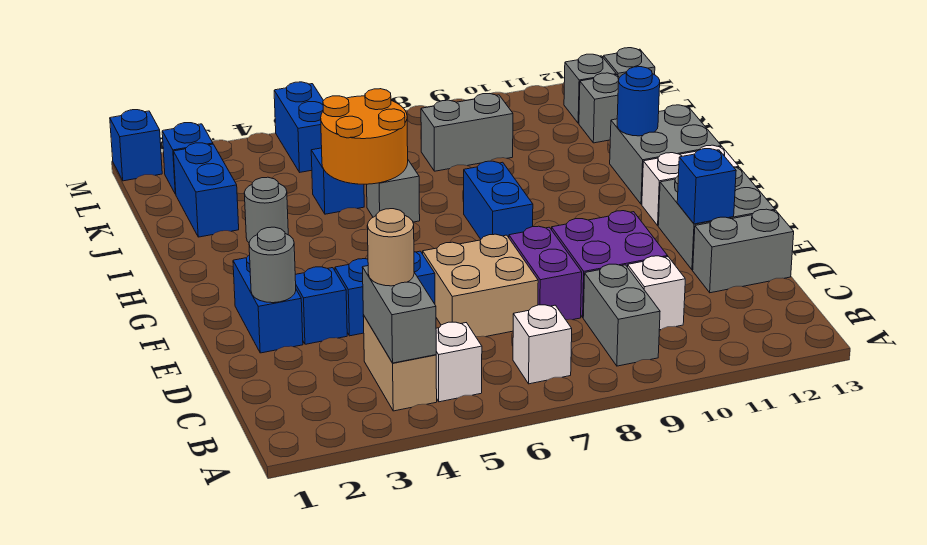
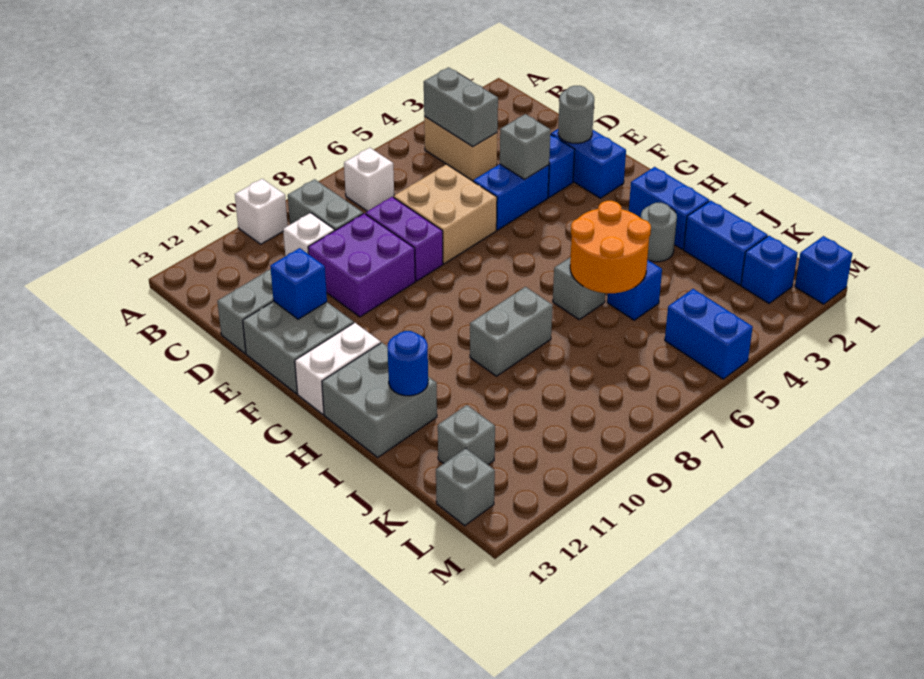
white 1x1 brick [436,322,482,402] -> white 1x1 brick moved to [235,179,288,244]
tan 1x1 round brick [367,209,414,286] -> none
blue 1x2 brick [464,161,533,239] -> blue 1x2 brick moved to [629,167,709,249]
grey 1x2 brick [421,94,513,171] -> grey 1x2 brick moved to [470,287,552,376]
grey 1x1 brick [564,54,616,123] -> grey 1x1 brick moved to [500,114,551,179]

